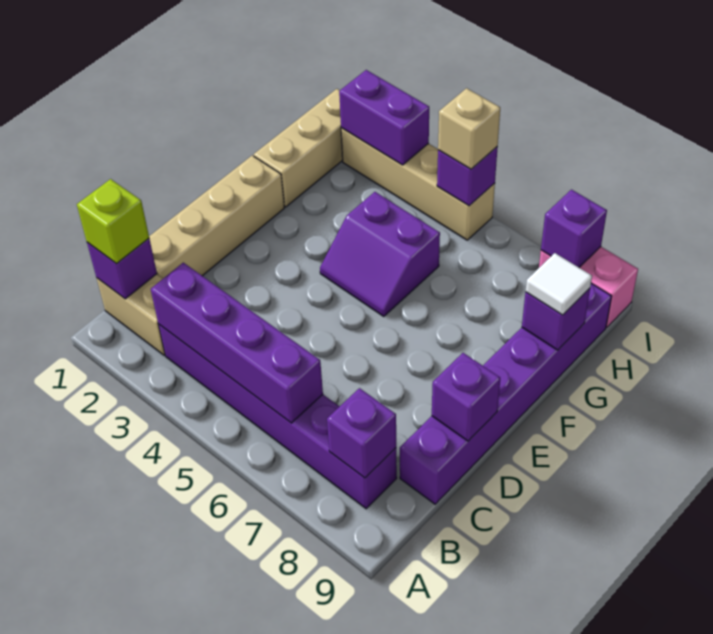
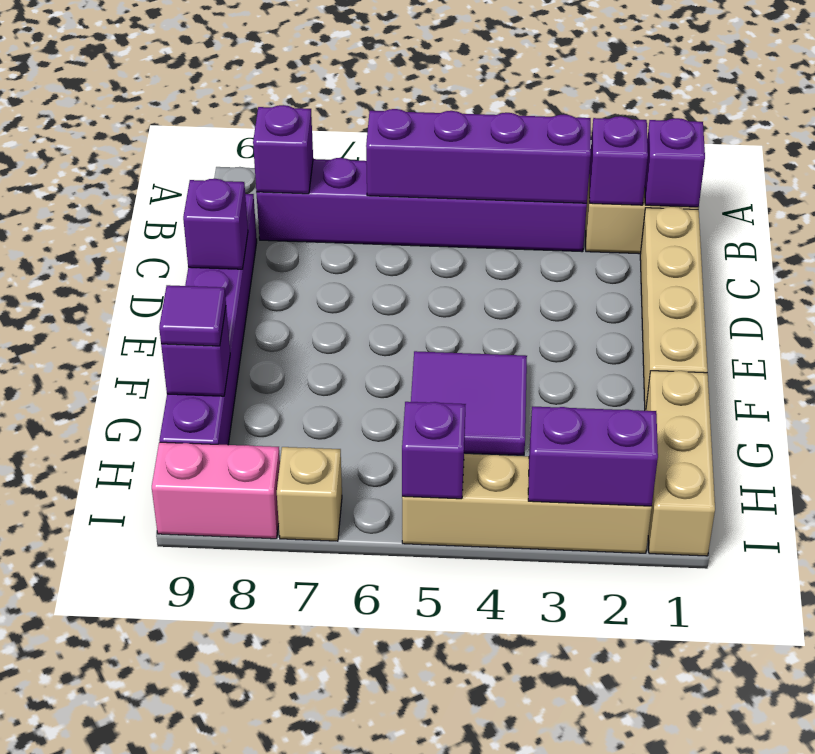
lime 1x1 brick [77,179,149,264] -> none
purple 2x2 slope [320,192,440,316] -> purple 2x2 tile [411,351,527,455]
white 1x1 tile [526,253,592,315] -> purple 1x1 tile [159,285,226,346]
tan 1x1 brick [438,88,500,169] -> tan 1x1 brick moved to [277,447,342,541]
purple 1x1 brick [541,190,607,267] -> purple 1x1 brick moved to [589,116,648,205]

